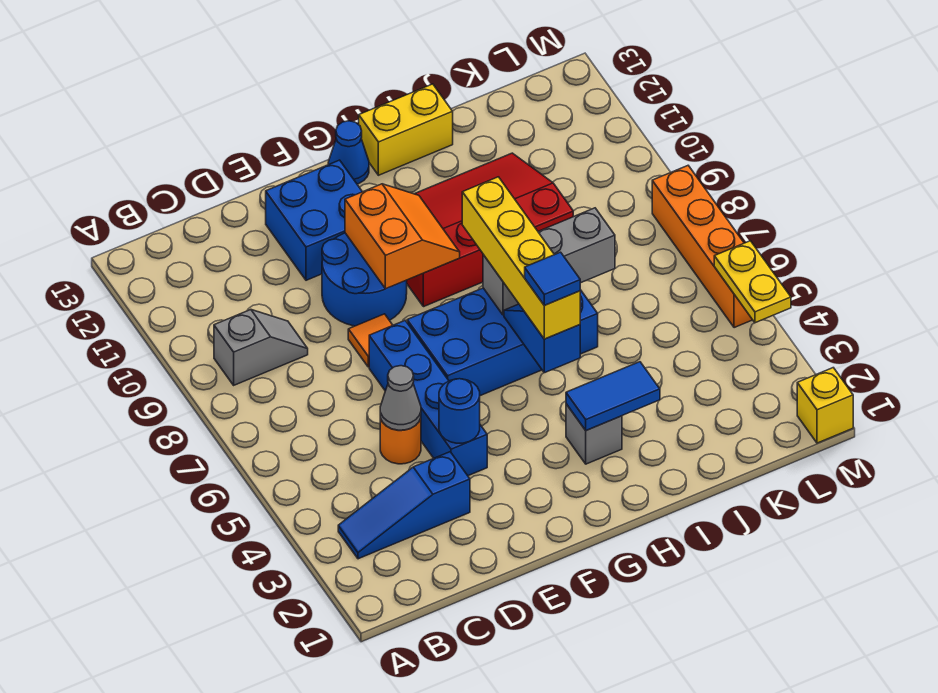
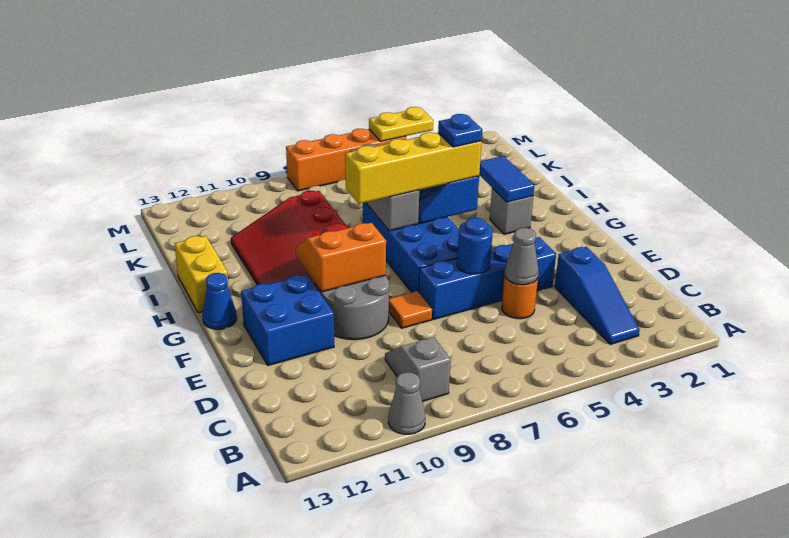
none -> grey 1x1 cone [388,372,425,434]
blue 1x1 round brick [439,379,480,443] -> blue 1x1 round brick moved to [457,218,493,274]
blue 2x2 round brick [322,233,407,326] -> grey 2x2 round brick [319,276,389,340]
blue 1x1 tile [525,252,580,305] -> blue 1x1 plate [438,114,482,147]
yellow 1x1 brick [797,368,853,443] -> none

